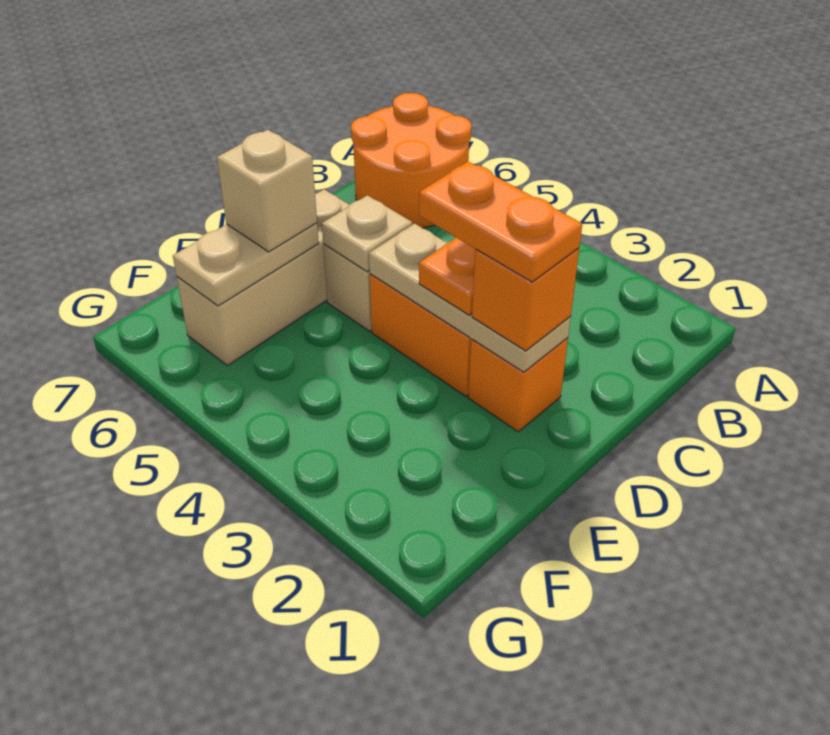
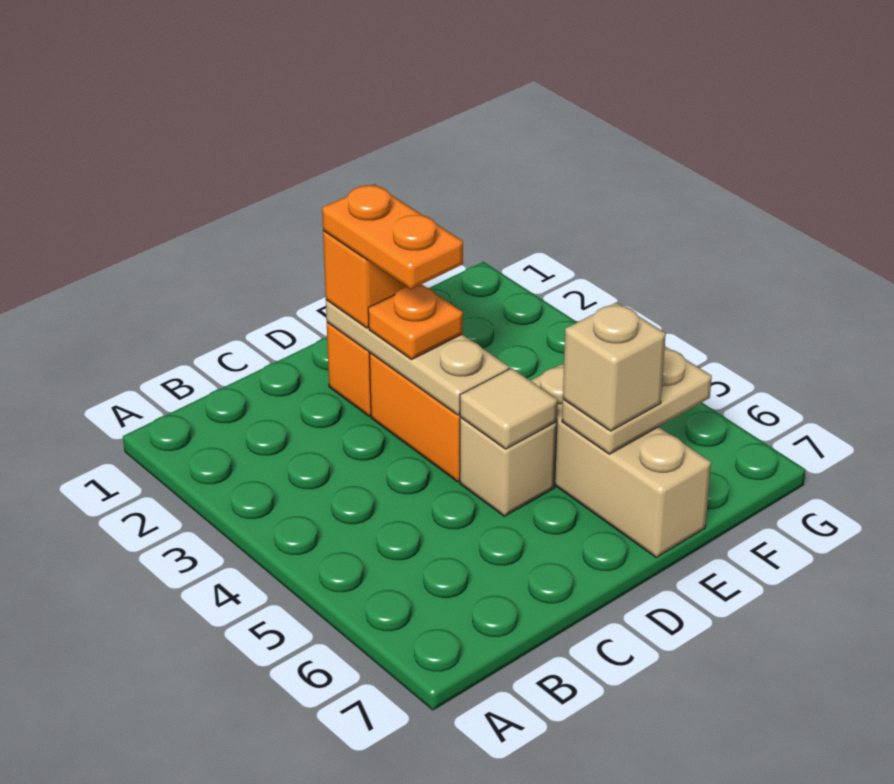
orange 2x2 round brick [351,93,471,228] -> none
tan 1x1 plate [322,195,412,272] -> tan 1x1 tile [460,368,558,449]
tan 1x3 brick [177,189,349,366] -> tan 1x3 brick turned to [531,364,711,557]

